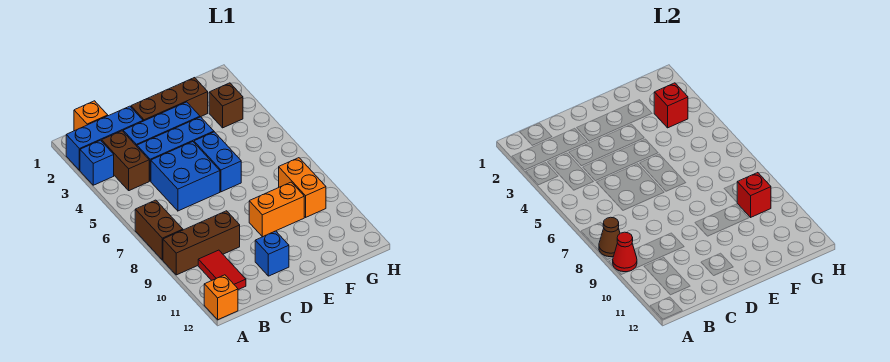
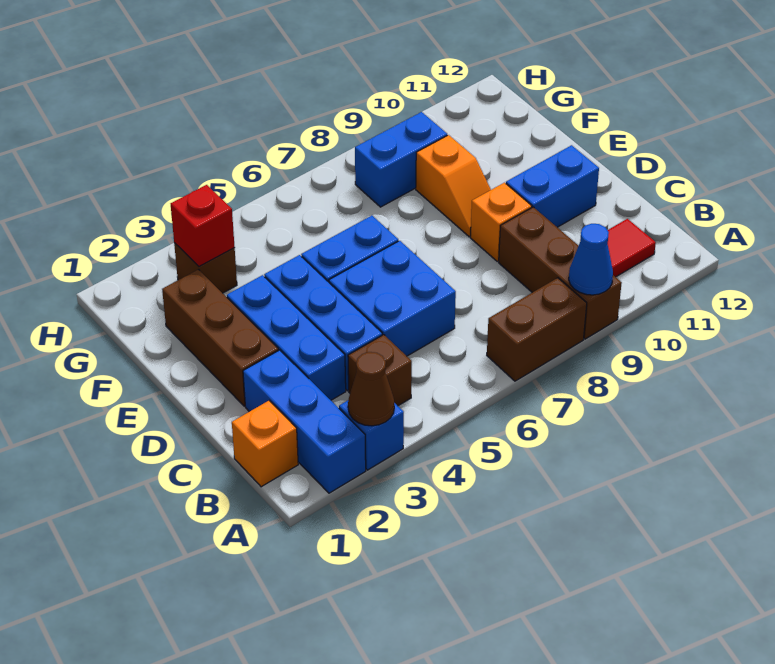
brown 1x1 cone [599,217,620,257] -> brown 1x1 cone moved to [348,352,394,426]
red 1x1 cone [613,232,637,272] -> blue 1x1 cone [569,224,613,295]
orange 1x1 brick [204,275,238,320] -> orange 1x1 brick moved to [470,182,532,261]
brown 1x2 brick [102,131,149,191] -> brown 1x1 brick [348,335,412,406]
blue 1x1 brick [255,231,289,276] -> blue 1x2 brick [506,145,599,227]
orange 1x2 brick [249,182,304,237] -> orange 1x2 slope [416,135,491,237]
orange 1x2 brick [279,158,326,217] -> blue 1x2 brick [355,112,447,207]
red 1x1 brick [737,173,771,217] -> none

